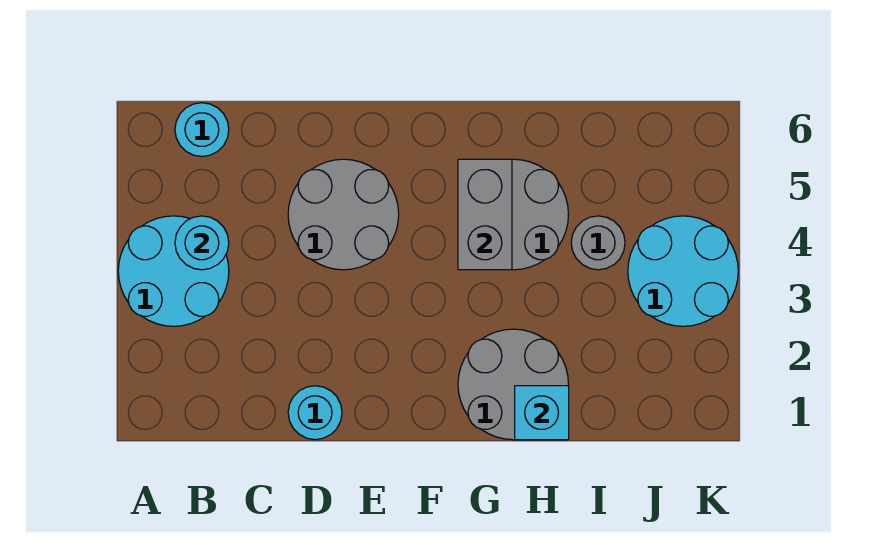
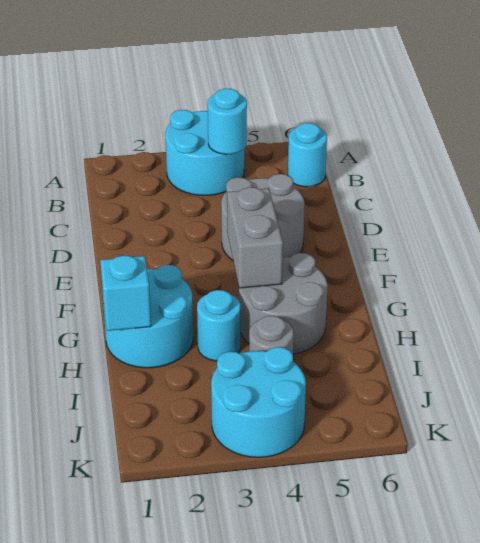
cyan 1x1 round brick [288,386,342,440] -> cyan 1x1 round brick moved to [197,290,240,361]
grey 2x2 round brick [458,329,569,440] -> cyan 2x2 round brick [103,265,193,368]
grey 1x2 brick [458,159,512,270] -> grey 1x2 brick turned to [227,187,283,288]

